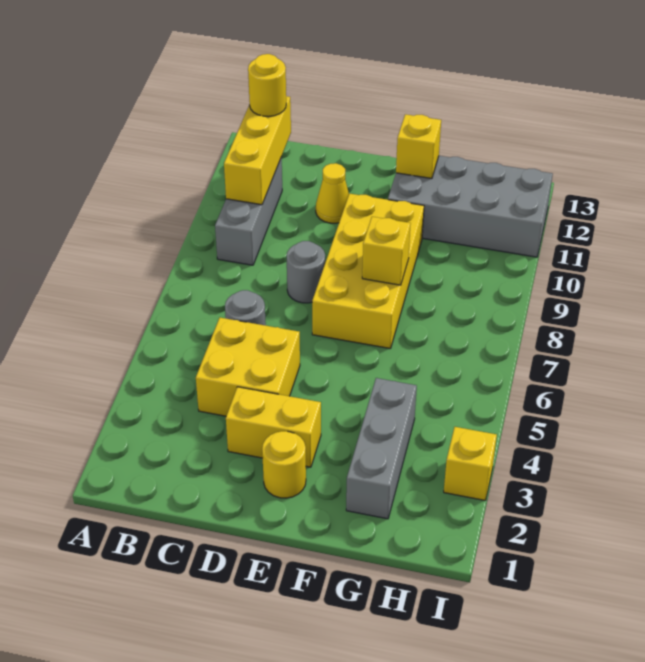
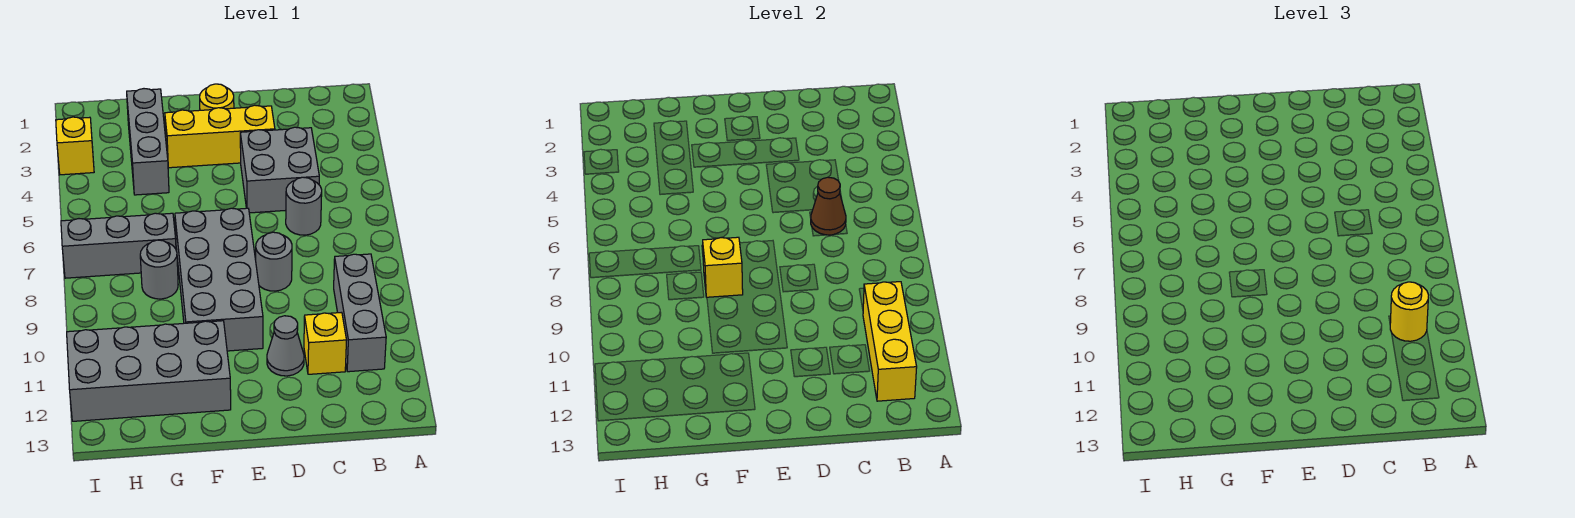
yellow 1x1 round brick [248,54,286,117] -> yellow 1x1 round brick moved to [1390,282,1429,341]
yellow 2x2 brick [196,318,300,416] -> grey 2x2 brick [240,127,319,213]
none -> brown 1x1 cone [811,177,846,235]
yellow 1x2 brick [226,387,321,467] -> yellow 1x3 brick [165,105,275,168]
yellow 1x1 cone [316,163,349,223] -> grey 1x1 cone [267,316,304,376]
yellow 2x4 brick [312,194,424,348] -> grey 2x4 brick [175,208,263,351]
yellow 1x1 brick [396,114,441,179] -> yellow 1x1 brick moved to [304,312,347,374]
none -> grey 1x3 brick [61,213,176,278]
none -> grey 1x1 round brick [140,240,178,299]

